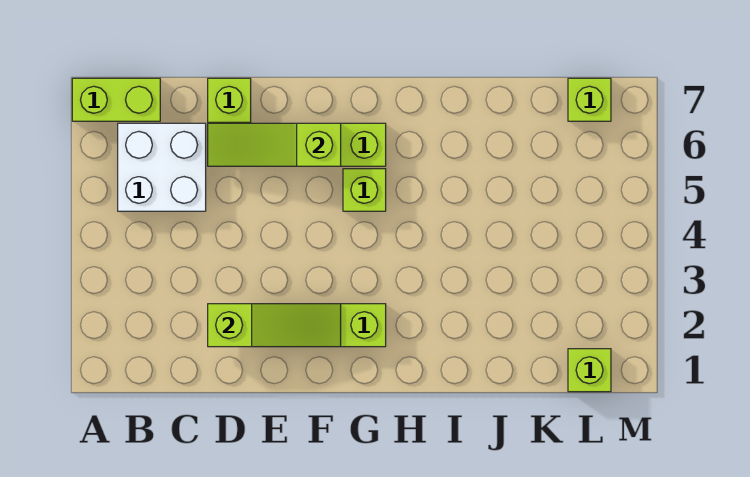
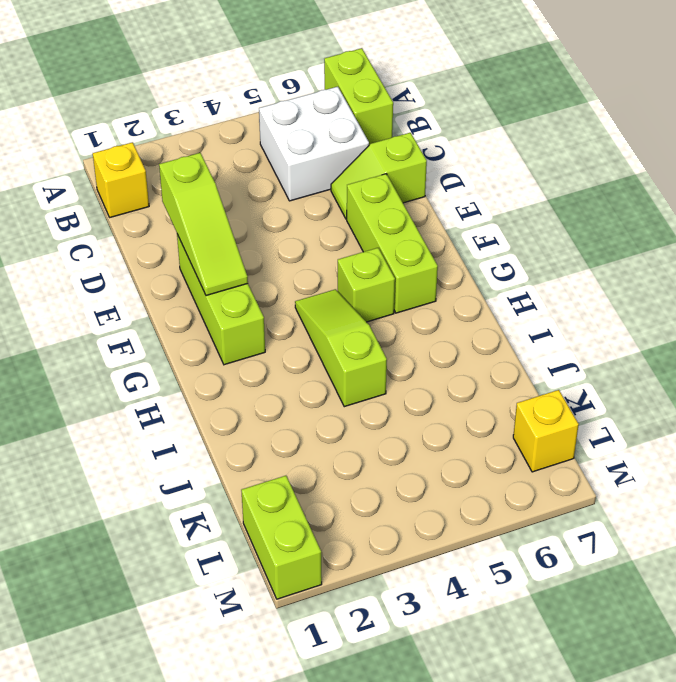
none -> yellow 1x1 brick [93,142,149,217]
lime 1x3 slope [208,123,341,166] -> lime 1x3 slope moved to [295,289,387,407]
lime 1x1 brick [568,349,611,392] -> lime 1x2 brick [241,476,322,599]
lime 1x1 brick [568,78,611,121] -> yellow 1x1 brick [513,390,579,472]

